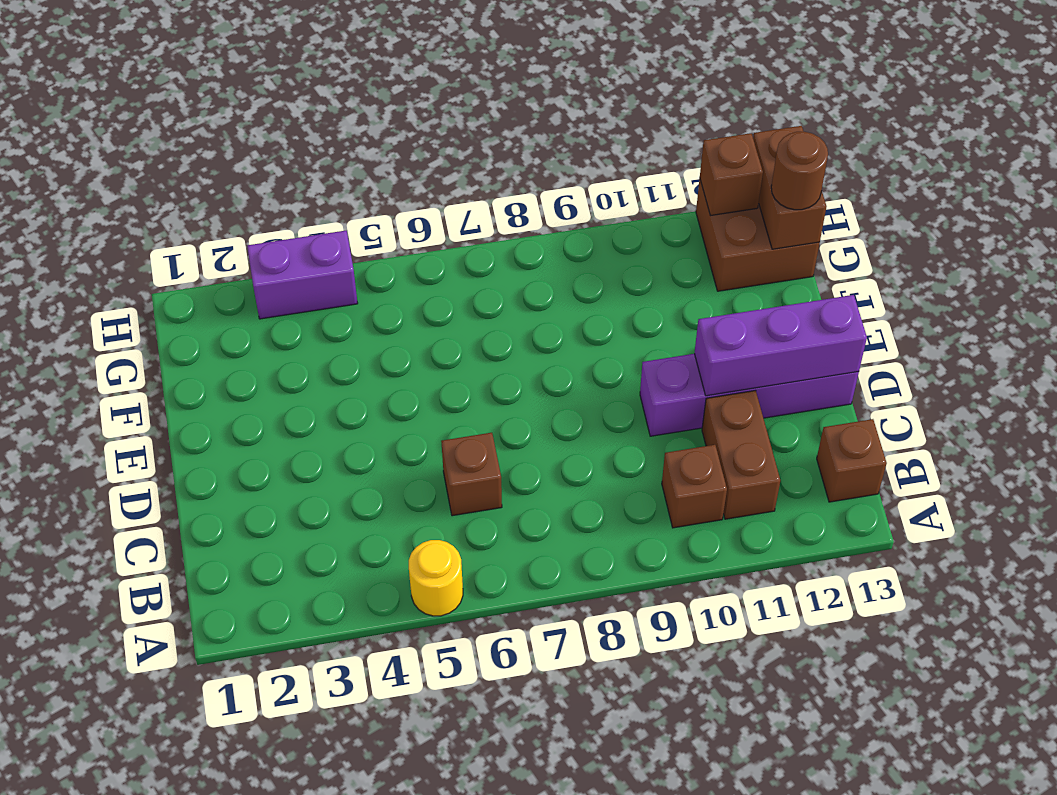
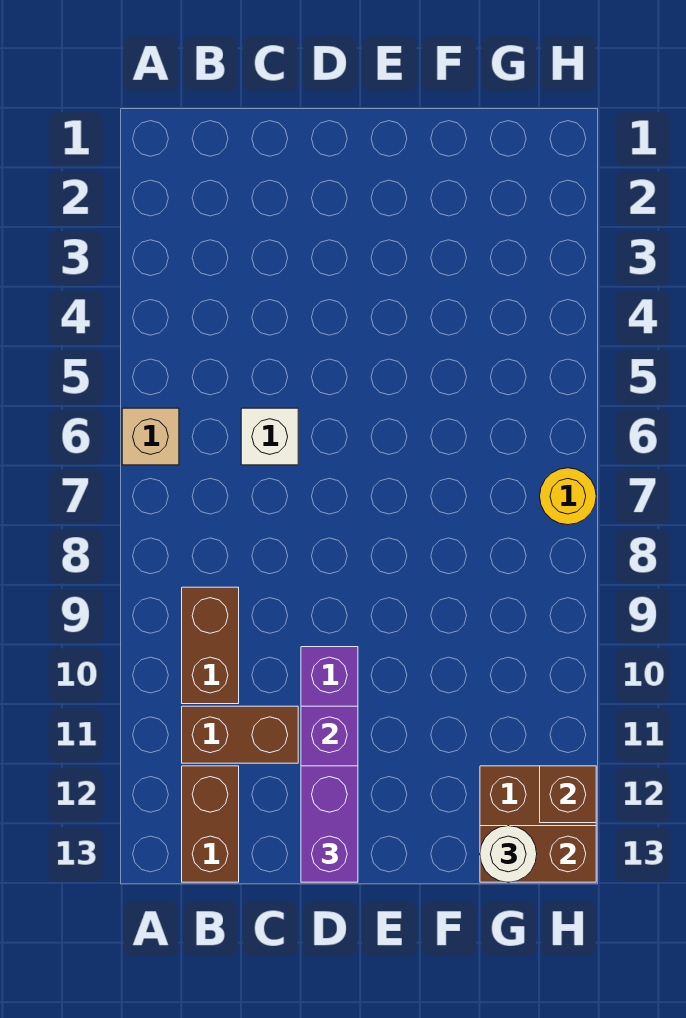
yellow 1x1 round brick [409,540,463,616] -> yellow 1x1 round brick moved to [540,468,596,525]
none -> tan 1x1 brick [122,408,179,465]
brown 1x1 brick [662,445,727,528] -> brown 1x2 brick [182,587,239,704]
brown 1x1 brick [817,419,887,502] -> brown 1x2 brick [182,766,239,882]
brown 1x1 brick [441,433,502,516] -> white 1x1 brick [241,408,298,465]
brown 1x1 round brick [771,132,828,210] -> white 1x1 round brick [480,826,537,882]
purple 1x2 brick [247,231,358,319] -> purple 1x2 brick moved to [301,766,358,882]

